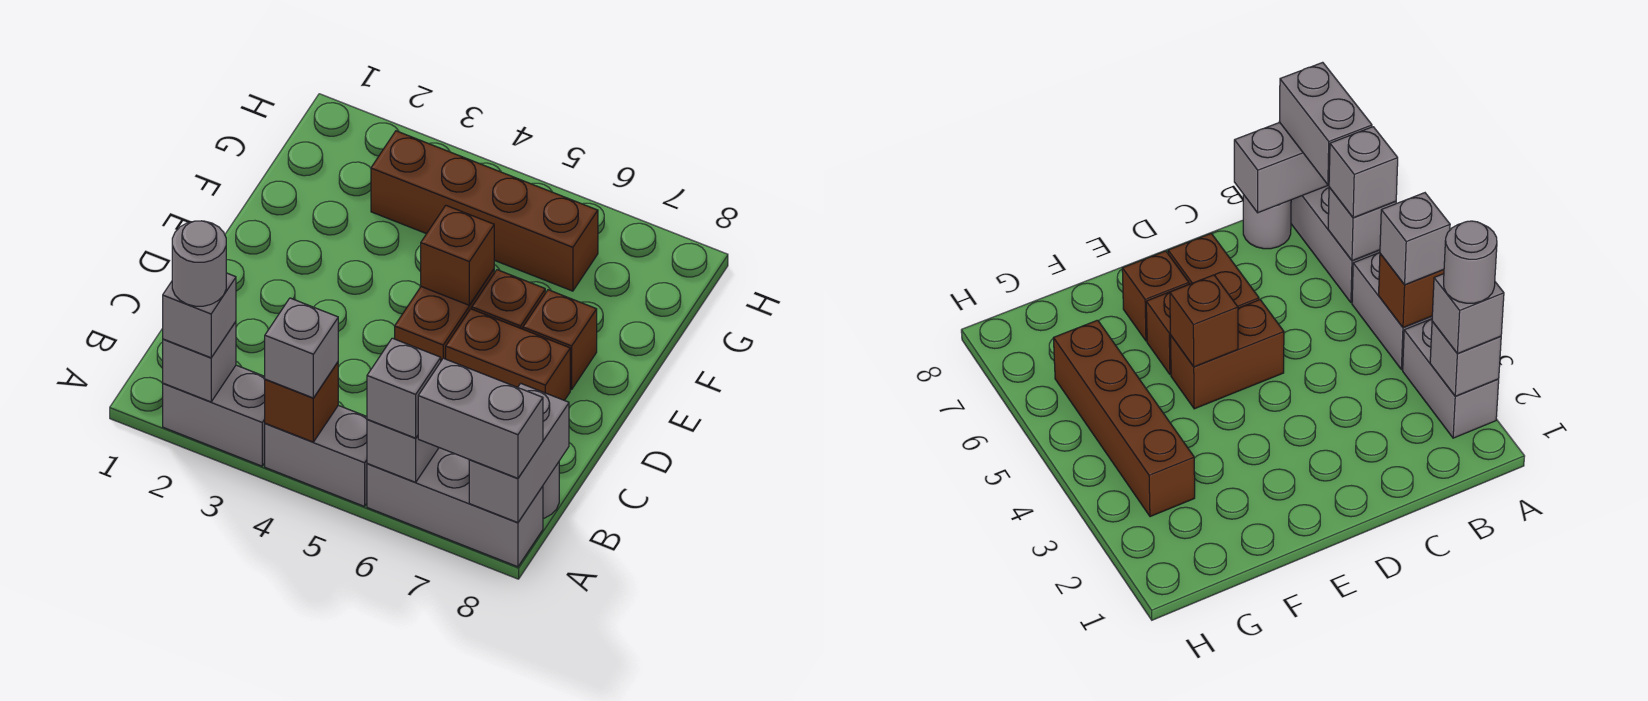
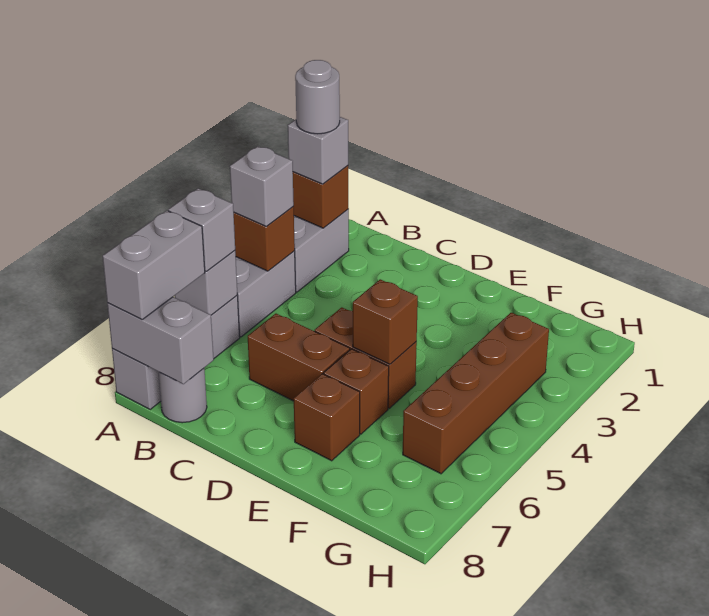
grey 1x1 brick [163,322,236,402] -> brown 1x1 brick [293,166,348,228]
brown 1x2 brick [446,309,570,400] -> brown 1x2 brick turned to [248,314,350,401]

